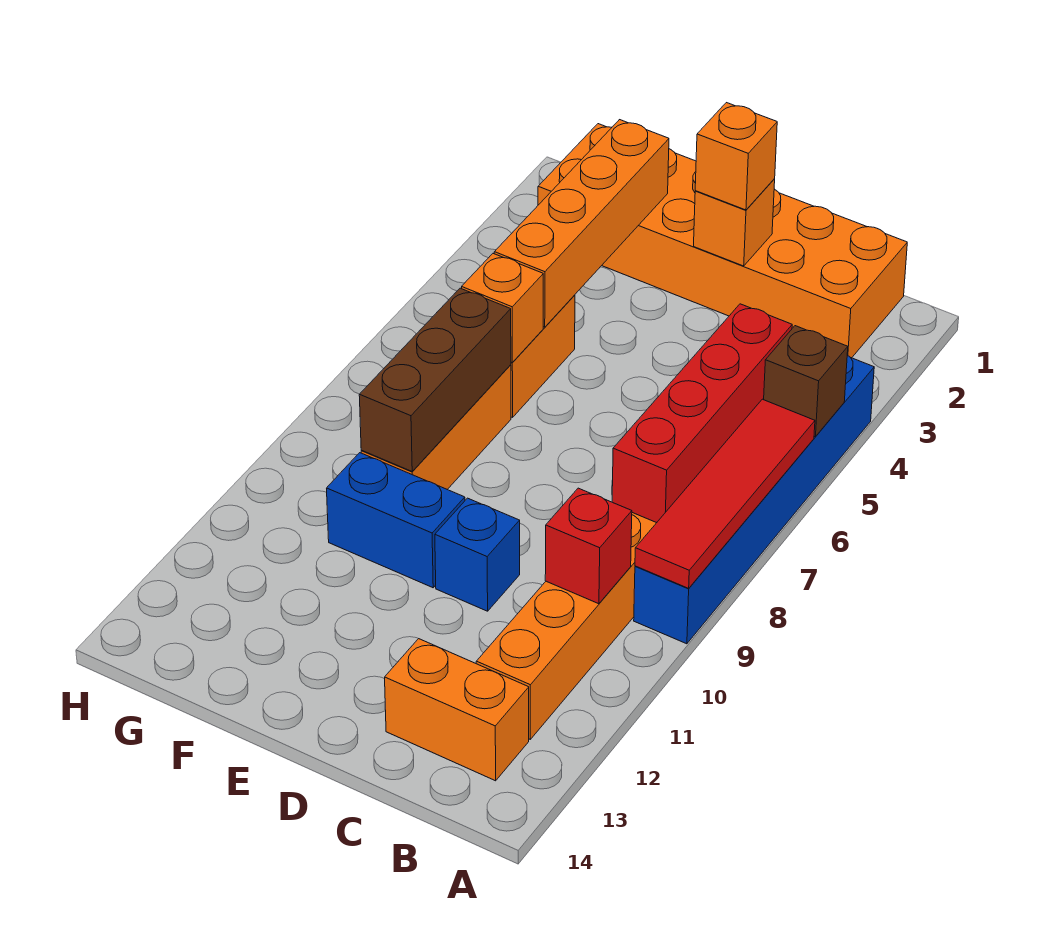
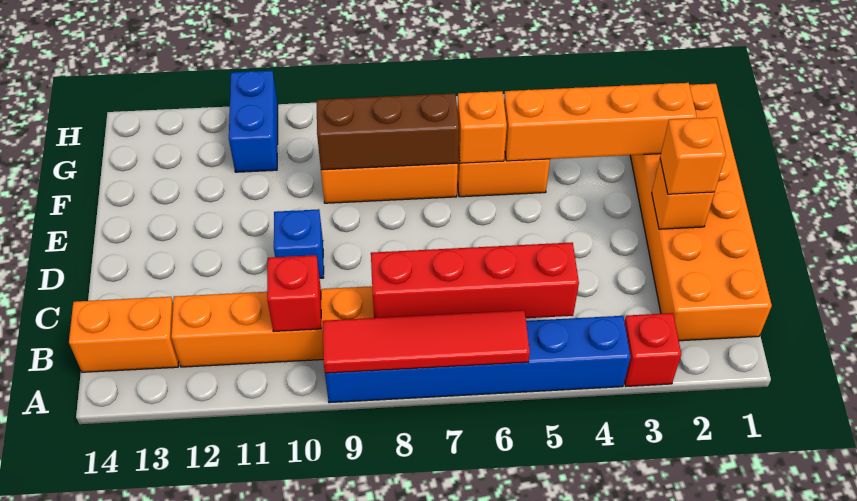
none -> red 1x1 brick [624,313,681,386]
brown 1x1 brick [764,326,848,436] -> none
orange 1x2 brick [385,639,529,781] -> orange 1x2 brick turned to [69,297,179,372]
blue 1x2 brick [327,453,465,588] -> blue 1x2 brick moved to [229,71,278,172]

